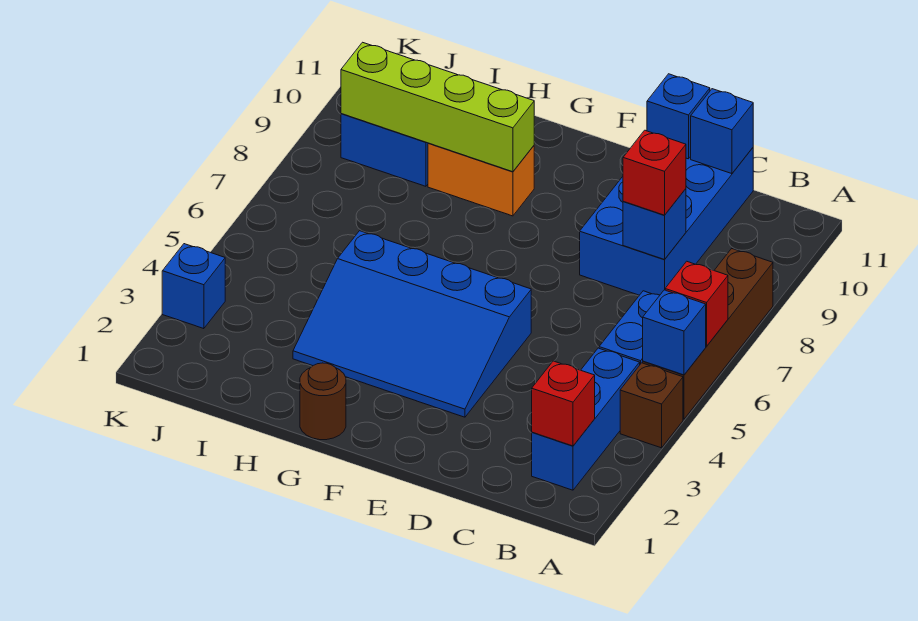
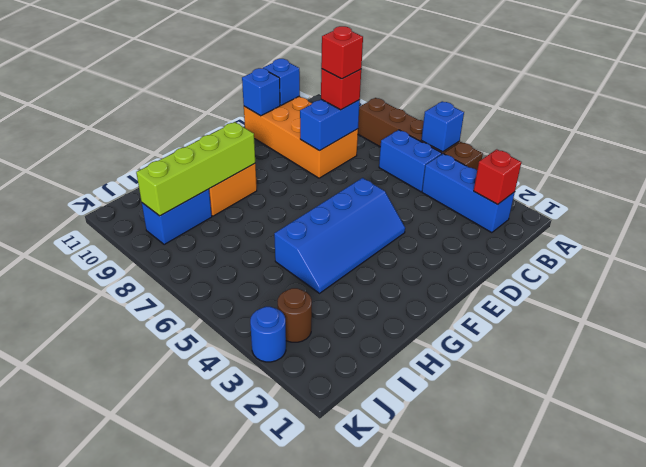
red 1x1 brick [665,261,728,346] -> red 1x1 brick moved to [321,26,363,79]
blue 2x4 brick [580,148,753,295] -> orange 2x4 brick [244,96,358,178]
blue 1x1 brick [623,189,686,259] -> blue 1x2 brick [300,99,360,151]
blue 3x4 slope [293,231,531,417] -> blue 2x4 slope [274,178,405,293]
brown 1x1 round brick [300,363,346,440] -> brown 1x1 round brick moved to [278,288,312,342]
blue 1x1 brick [162,244,225,329] -> blue 1x1 round brick [250,307,286,362]

